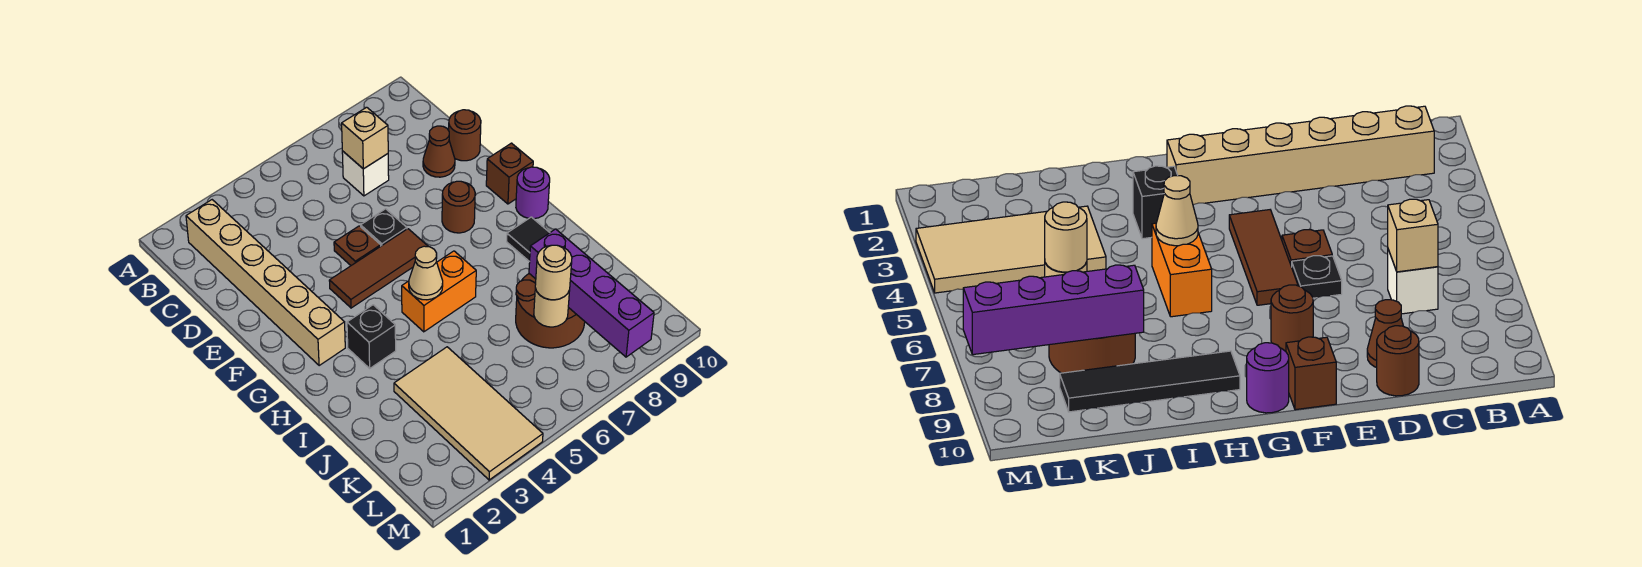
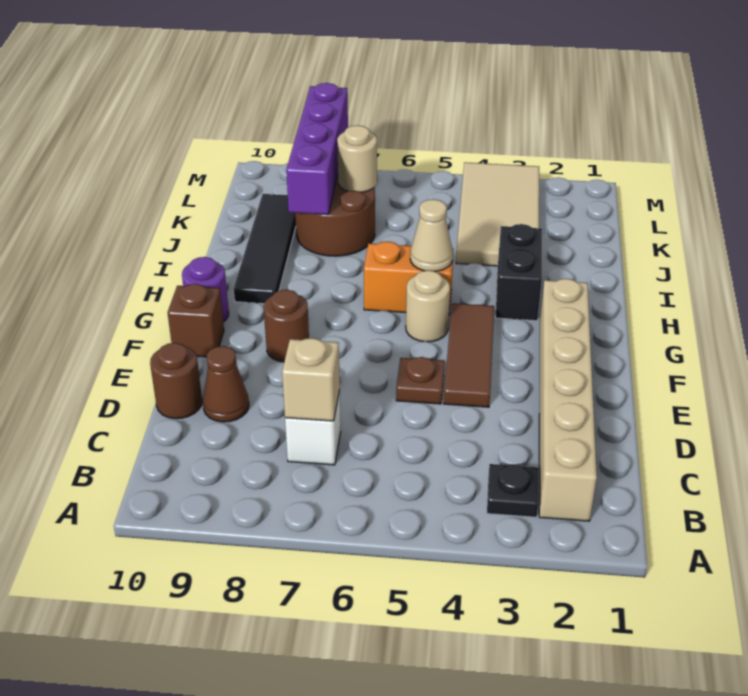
black 1x1 plate [361,209,407,246] -> black 1x1 plate moved to [487,464,539,517]
brown 1x3 tile [329,229,428,308] -> brown 1x3 tile turned to [444,303,494,407]
black 1x1 brick [347,305,396,368] -> black 1x2 brick [495,224,542,321]
tan 1x1 round brick [535,245,572,300] -> tan 1x1 round brick moved to [406,270,450,342]

